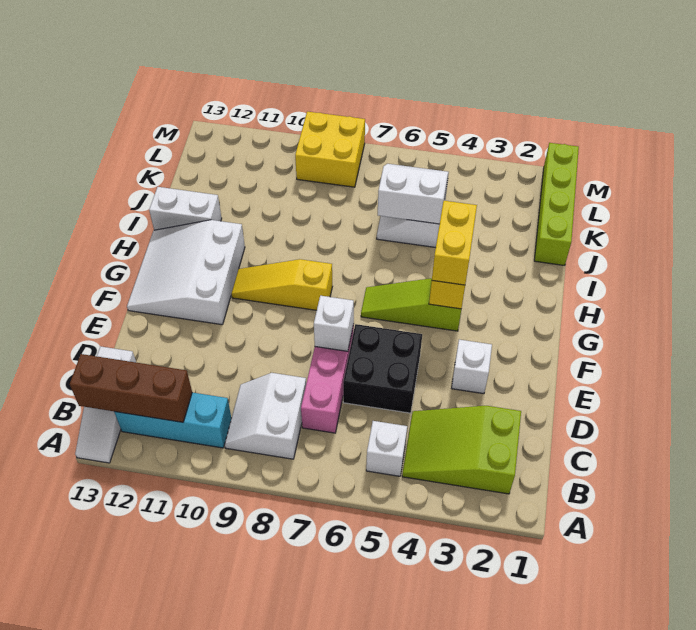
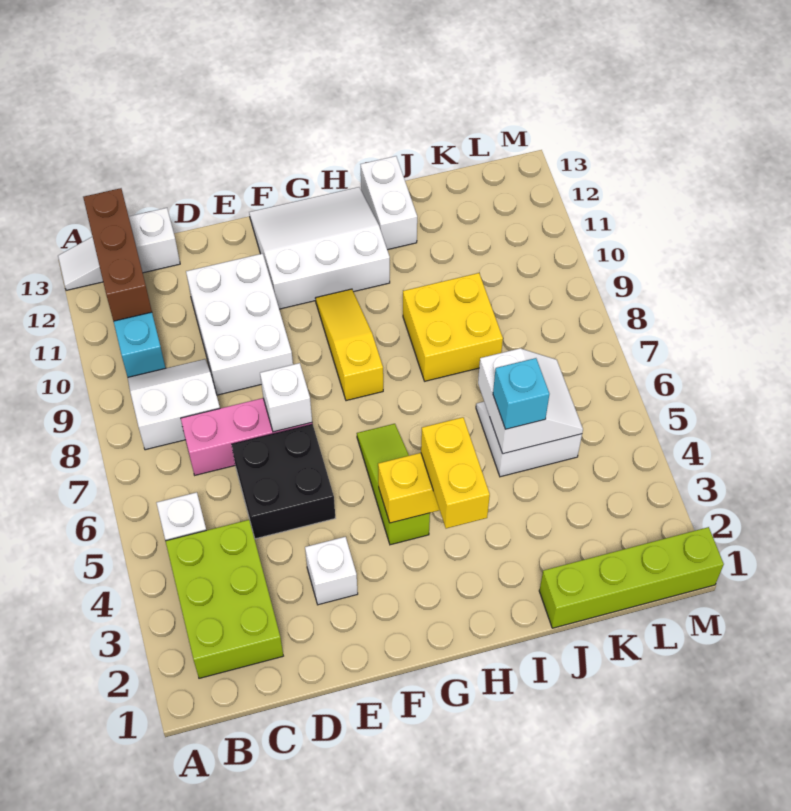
lime 2x3 slope [402,406,521,494] -> lime 2x3 brick [166,520,283,678]
none -> white 2x3 brick [186,254,293,395]
yellow 1x2 brick [432,201,477,285] -> yellow 1x2 brick turned to [421,417,490,528]
none -> cyan 1x1 brick [493,358,549,429]
yellow 2x2 brick [295,112,365,187] -> yellow 2x2 brick moved to [403,273,503,381]

